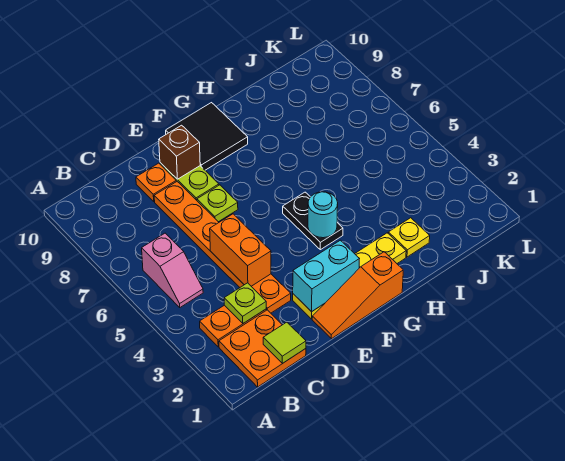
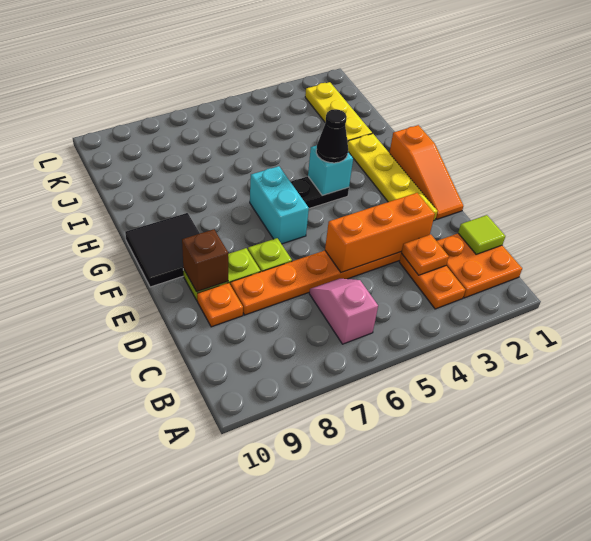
pink 1x2 slope [142,233,203,307] -> pink 1x2 slope turned to [309,279,378,344]
lime 1x1 plate [224,283,266,323] -> orange 1x1 plate [401,234,449,275]
orange 1x2 brick [210,214,271,286] -> orange 1x3 brick [325,193,435,272]
cyan 1x2 brick [293,240,359,312] -> cyan 1x2 brick moved to [250,166,309,244]
cyan 1x1 round brick [308,192,338,238] -> cyan 1x1 brick [308,145,353,195]
none -> black 1x1 cone [316,109,348,163]
yellow 1x1 plate [388,218,430,257] -> yellow 1x3 plate [305,82,372,142]

